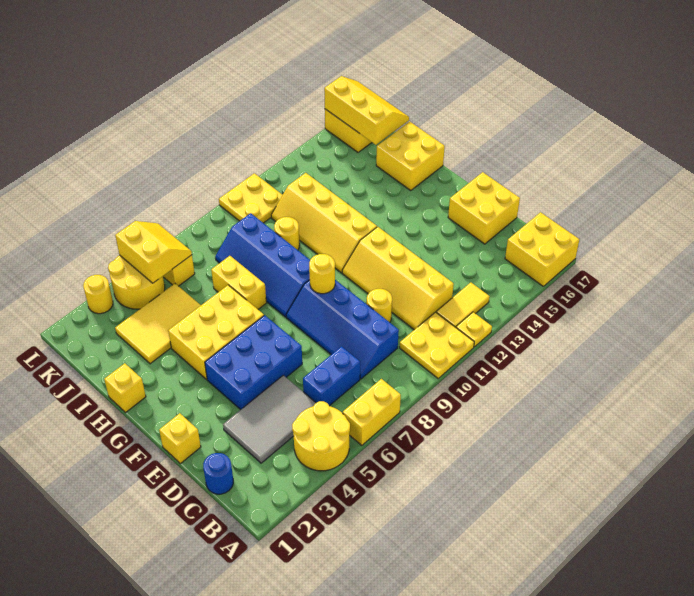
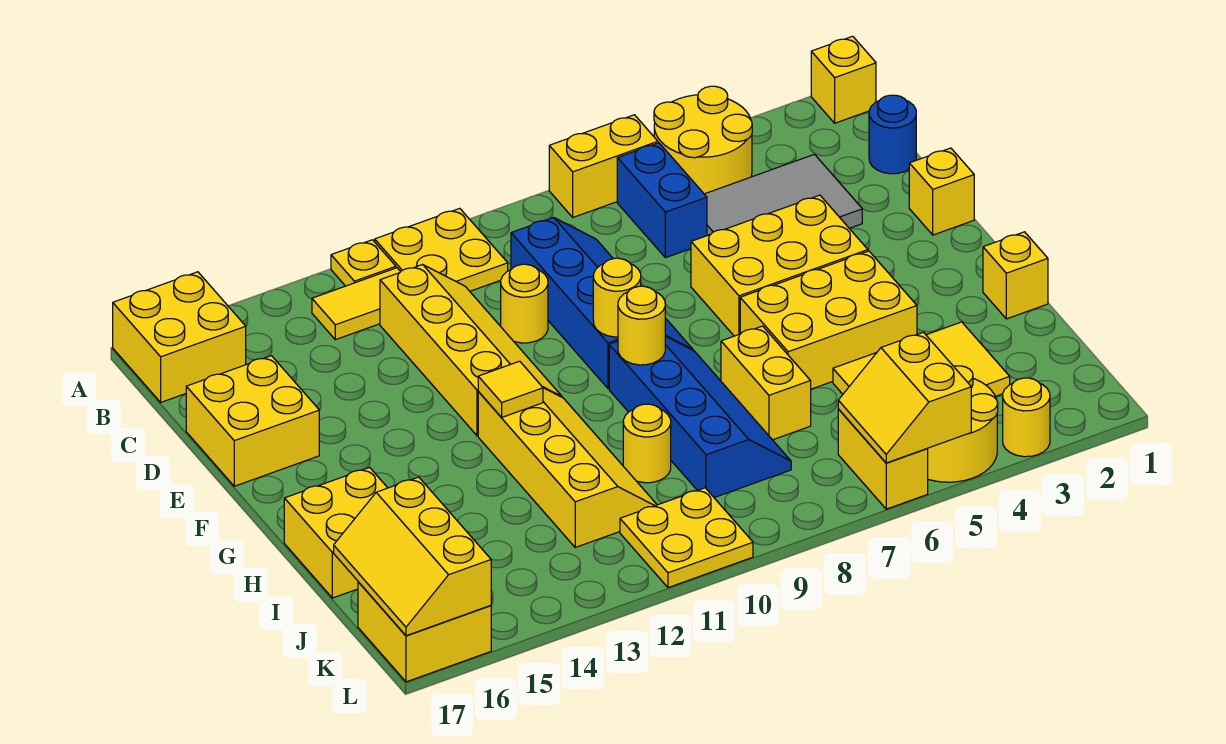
none -> yellow 1x1 brick [811,36,876,123]
blue 1x2 brick [303,346,360,406] -> blue 1x2 brick turned to [617,143,707,258]
blue 2x3 brick [205,315,302,410] -> yellow 2x3 brick [691,195,868,336]
none -> yellow 1x1 round brick [618,286,665,365]
none -> yellow 1x1 tile [478,361,543,418]

